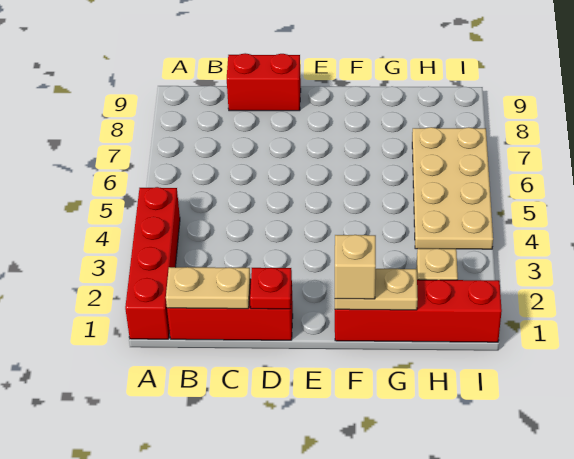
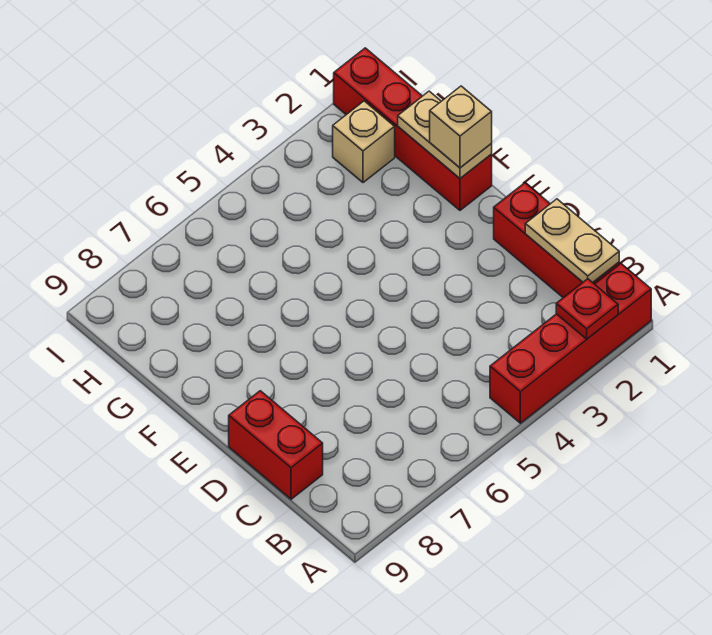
red 1x1 plate [250,268,292,309] -> red 1x1 plate moved to [556,279,618,339]
tan 2x4 plate [412,127,493,249] -> none

